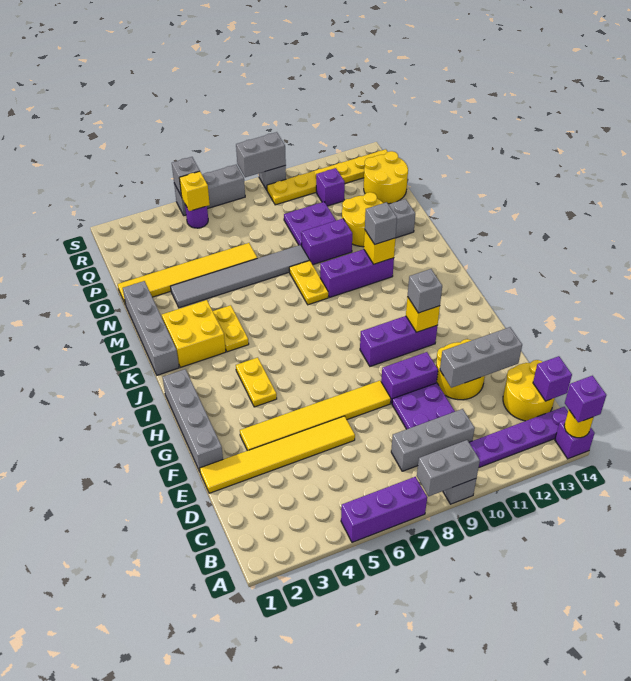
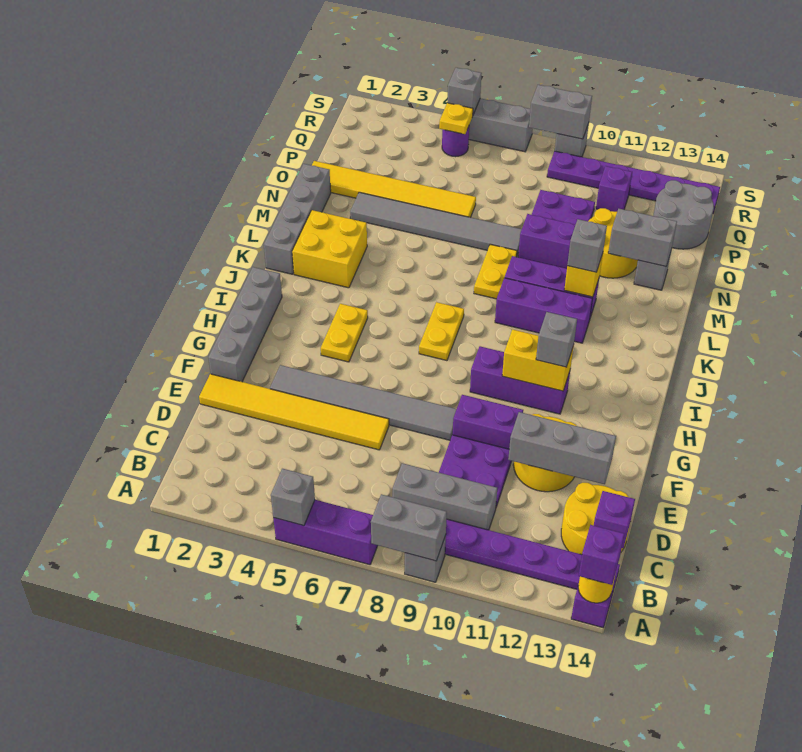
none -> grey 1x1 brick [271,469,315,526]
yellow 1x6 tile [240,381,391,451] -> grey 1x6 tile [270,365,457,440]
yellow 1x1 brick [406,297,440,332] -> yellow 1x2 brick [502,329,574,391]
yellow 1x2 plate [213,305,249,352] -> yellow 1x2 plate moved to [419,302,464,361]
none -> purple 1x3 brick [495,278,593,343]
none -> grey 1x2 brick [608,209,677,266]
yellow 2x2 round brick [364,151,408,204] -> grey 2x2 round brick [653,180,714,249]
yellow 1x1 brick [179,171,210,211] -> yellow 1x1 plate [439,103,473,134]
yellow 1x6 plate [267,149,388,205] -> purple 1x6 plate [547,151,720,213]

